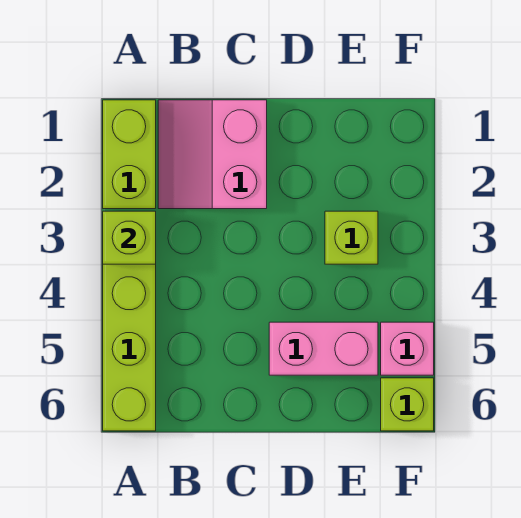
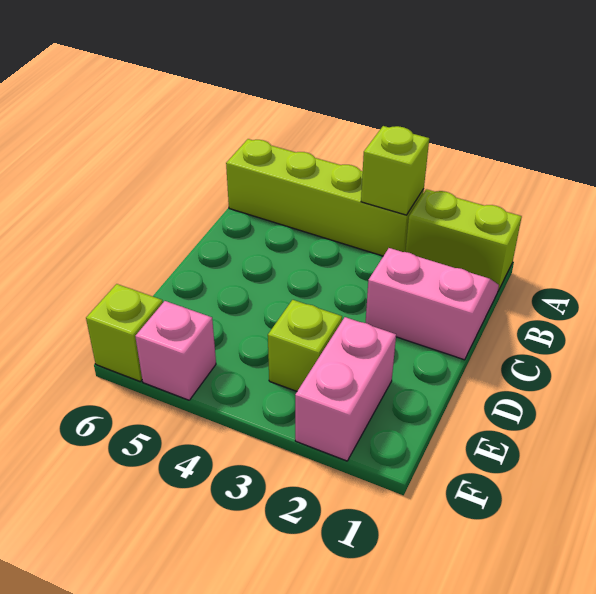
pink 1x2 brick [269,322,378,375] -> pink 1x2 brick moved to [295,317,396,461]

